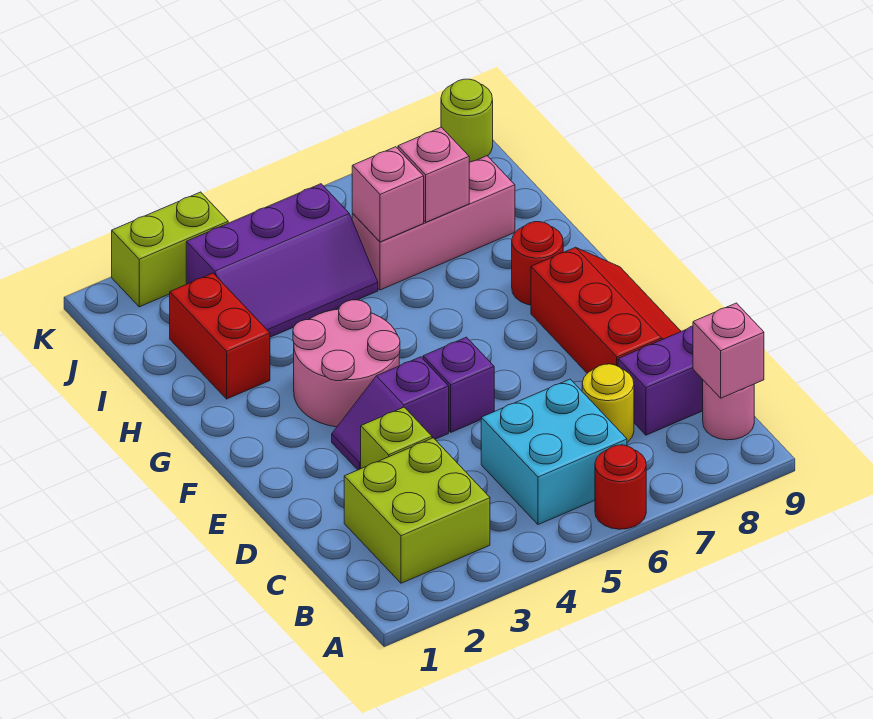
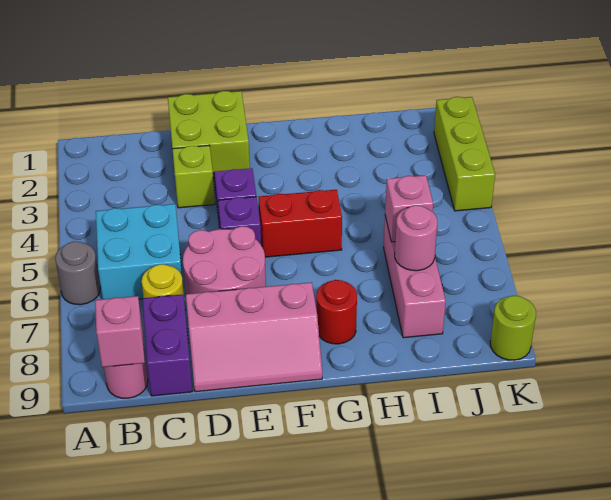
red 1x1 round brick [595,445,646,529] -> grey 1x1 round brick [55,241,100,305]
lime 2x2 brick [344,438,490,583] -> lime 2x2 brick moved to [168,91,250,178]
red 2x3 slope [531,247,681,373] -> pink 2x3 slope [186,282,322,392]
pink 2x2 round brick [293,300,400,427] -> pink 2x2 round brick moved to [183,226,266,294]
red 1x2 brick [170,273,270,399] -> red 1x2 brick moved to [259,190,342,257]
purple 2x3 slope [186,184,378,337] -> none
pink 1x1 brick [398,127,469,222] -> pink 1x1 round brick [395,205,437,271]
lime 1x2 brick [112,192,228,307] -> lime 1x3 brick [434,97,495,211]

